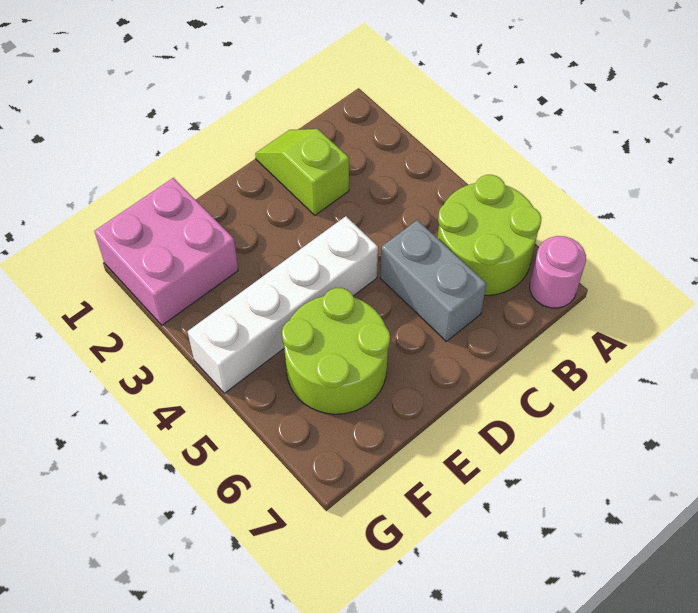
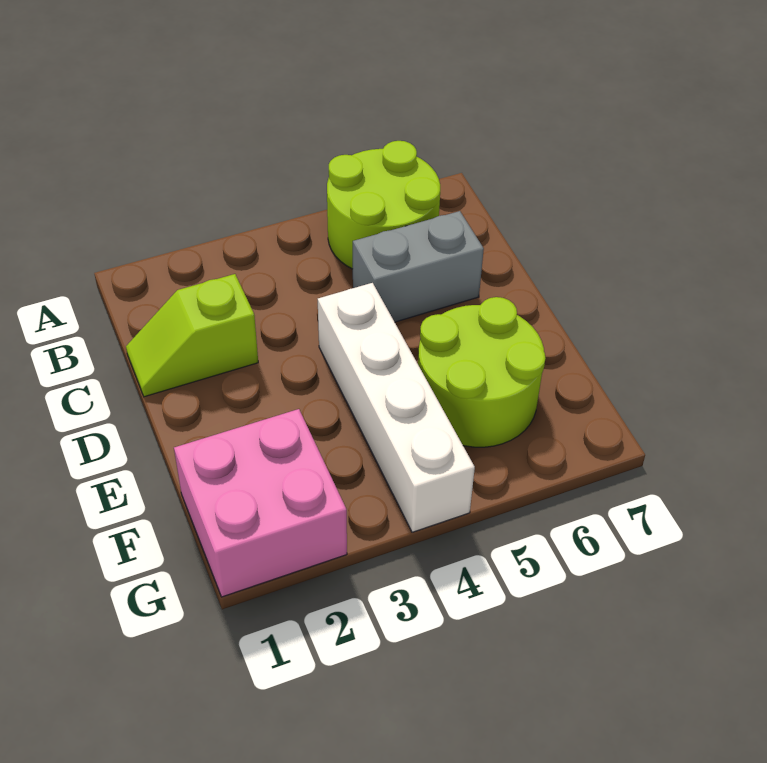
pink 1x1 round brick [530,236,586,308] -> none

